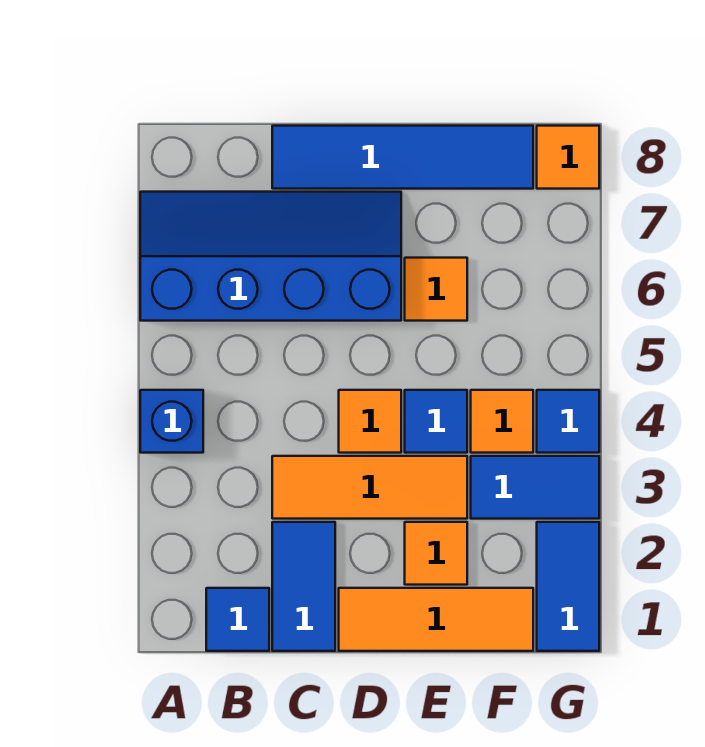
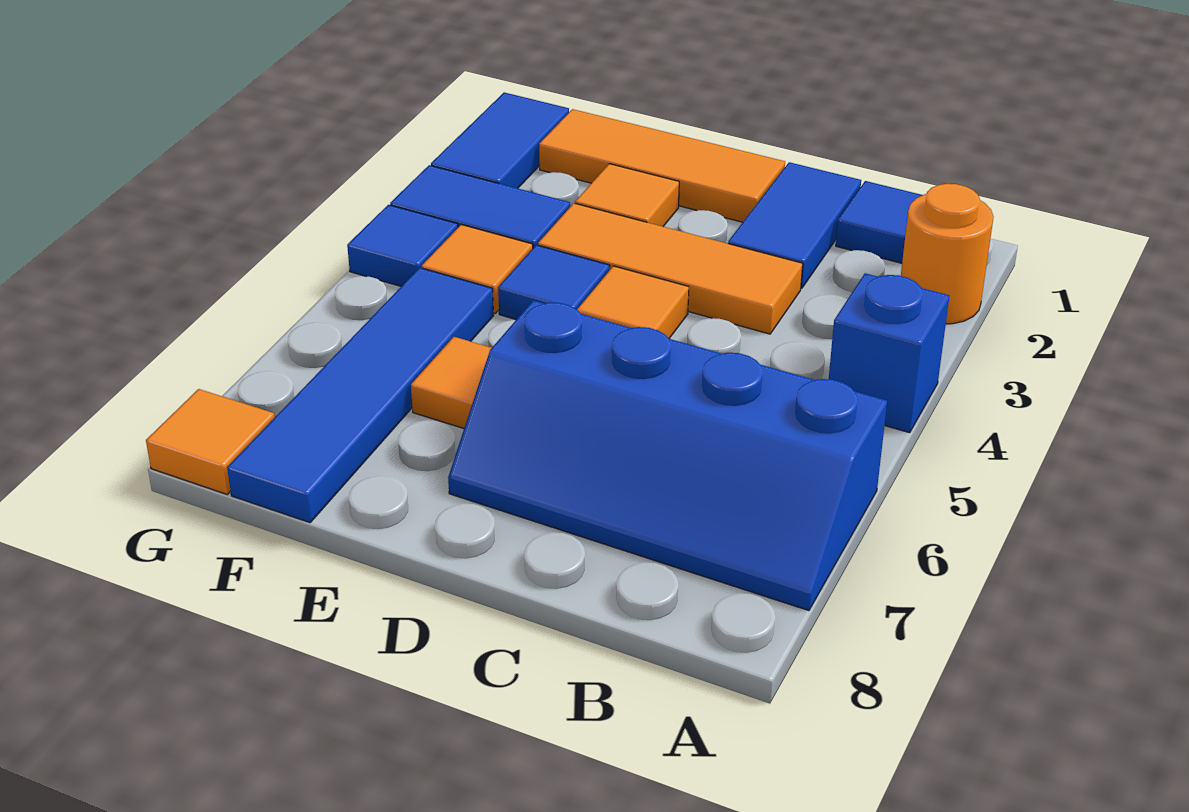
none -> orange 1x1 round brick [901,184,993,324]
blue 1x4 tile [272,126,533,189] -> blue 1x4 tile turned to [227,268,494,523]

